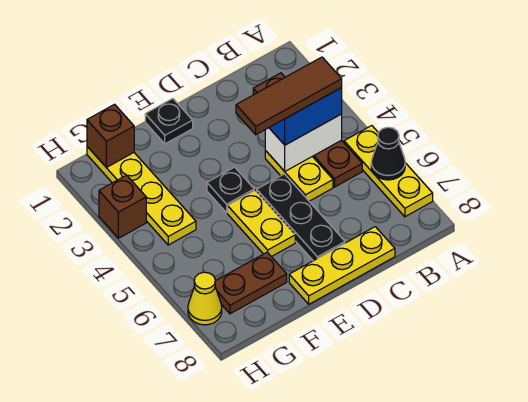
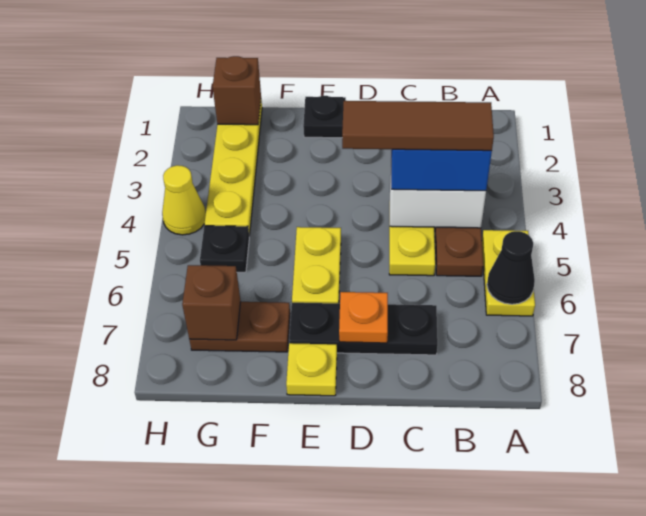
yellow 1x3 plate [344,126,433,217] -> yellow 1x2 plate [482,230,535,316]
yellow 1x3 plate [289,227,395,304] -> yellow 1x1 plate [286,343,337,396]
black 1x3 plate [257,174,345,261] -> black 1x3 plate turned to [289,303,438,355]
none -> orange 1x1 plate [339,292,388,343]
black 1x1 plate [207,167,254,213] -> black 1x1 plate moved to [200,226,249,272]
brown 1x1 brick [99,175,146,238] -> brown 1x1 brick moved to [182,265,241,340]
yellow 1x1 cone [188,272,222,325] -> yellow 1x1 cone moved to [162,165,206,235]

